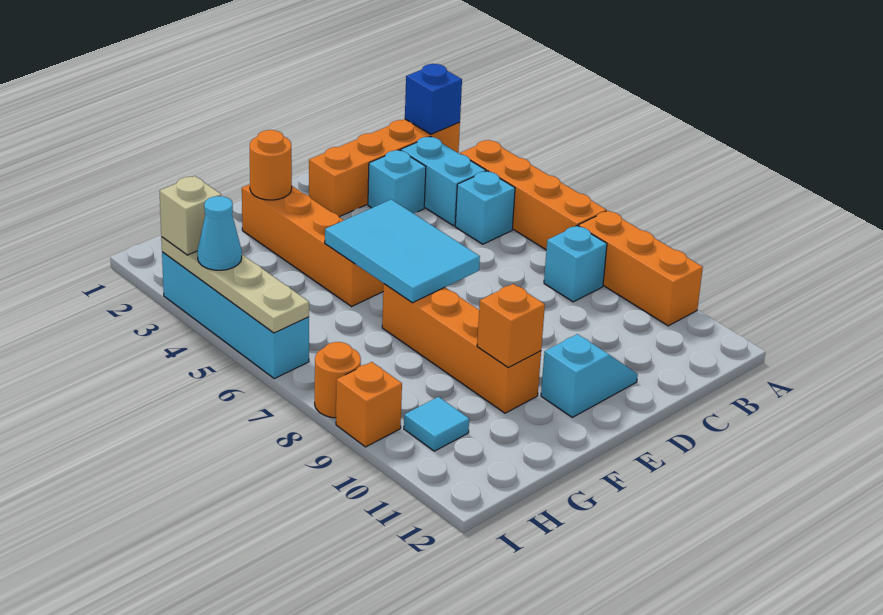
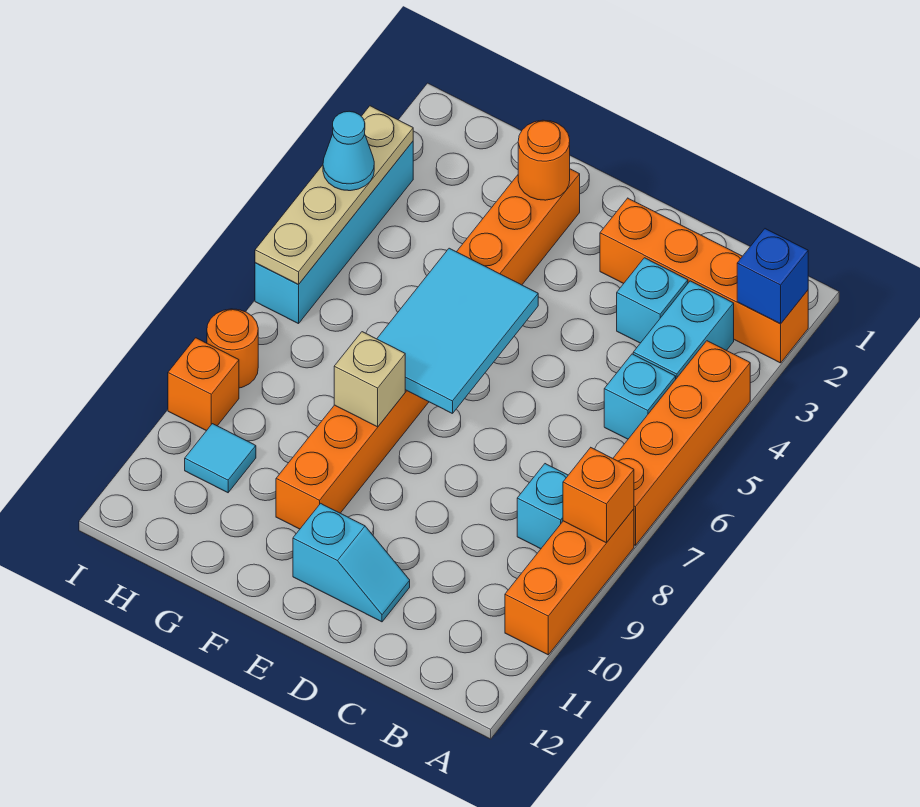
orange 1x1 brick [477,284,545,367] -> orange 1x1 brick moved to [563,448,634,543]
tan 1x1 brick [160,176,221,255] -> tan 1x1 brick moved to [334,332,405,427]

